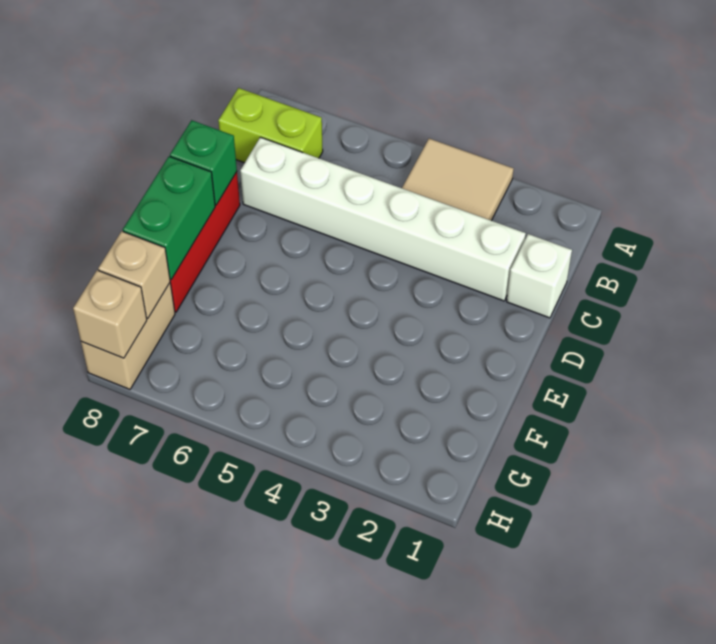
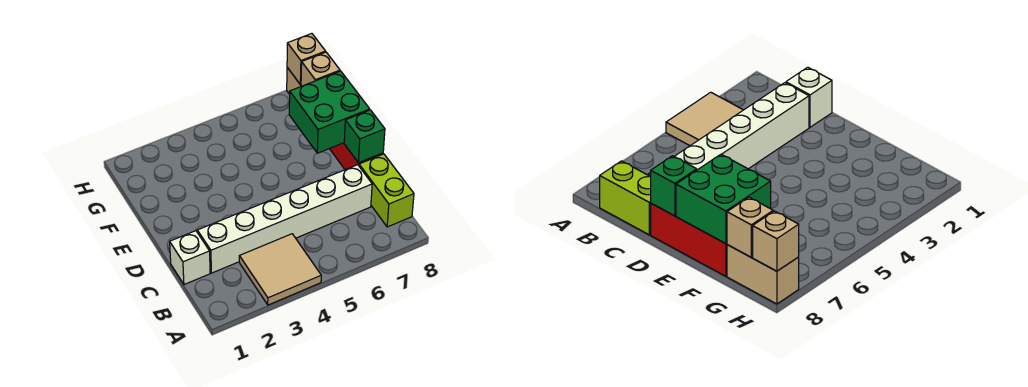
lime 1x2 brick [218,88,323,163] -> lime 1x2 brick turned to [359,154,414,227]
green 1x2 brick [123,156,215,280] -> green 2x2 brick [289,71,370,153]

